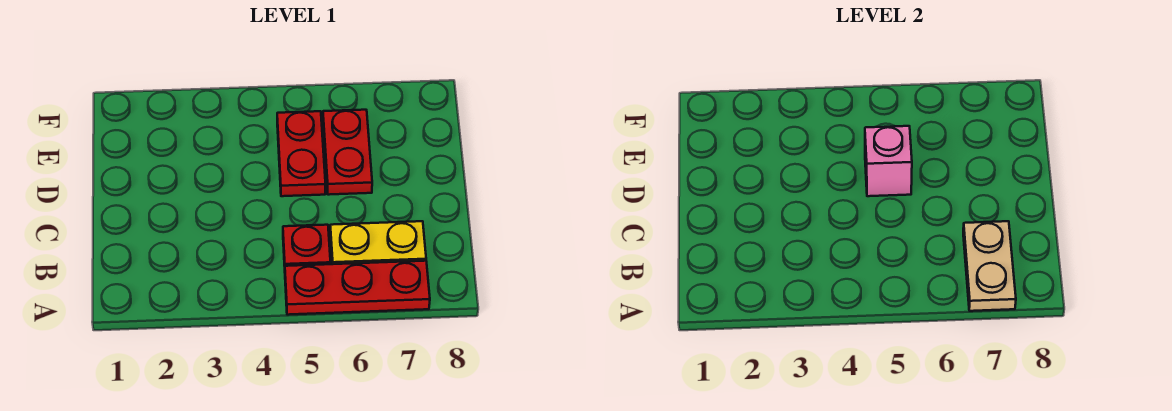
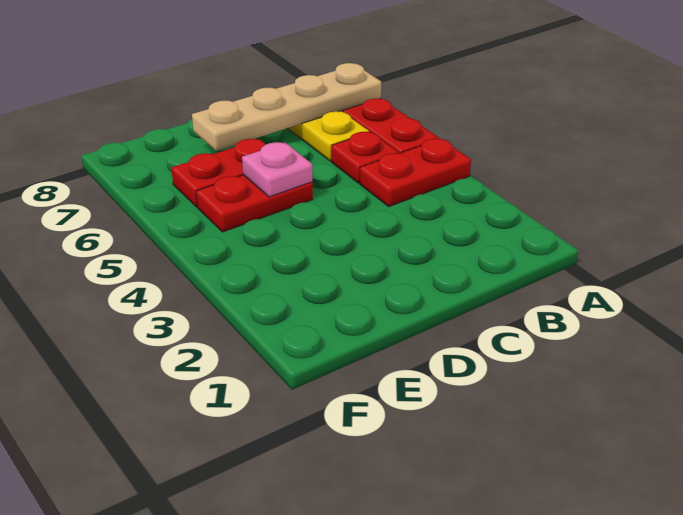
none -> red 1x2 plate [360,139,471,206]
tan 1x2 plate [963,221,1016,311] -> tan 1x4 plate [192,63,381,151]
pink 1x1 brick [865,126,912,196] -> pink 1x1 plate [242,142,312,197]

